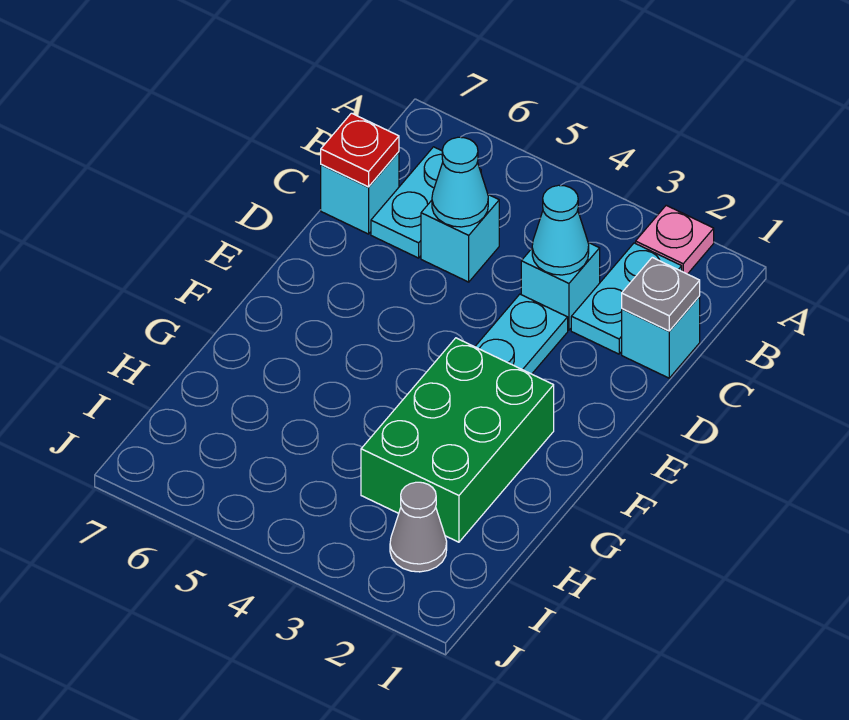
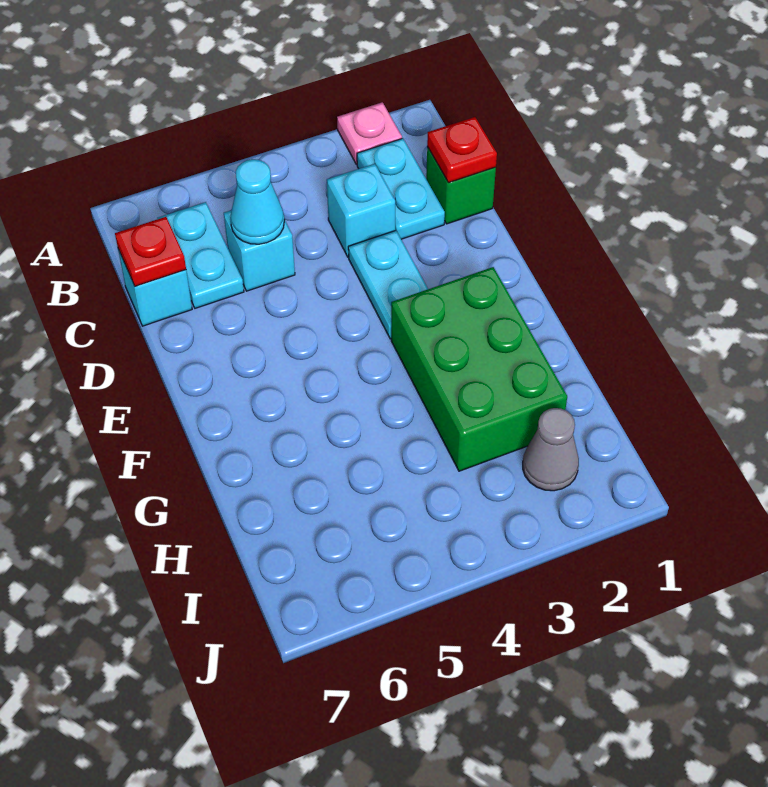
cyan 1x1 brick [622,296,700,378] -> green 1x1 brick [426,147,496,224]
grey 1x1 plate [622,257,700,331] -> red 1x1 plate [427,117,497,183]
cyan 1x1 cone [532,185,589,275] -> none

